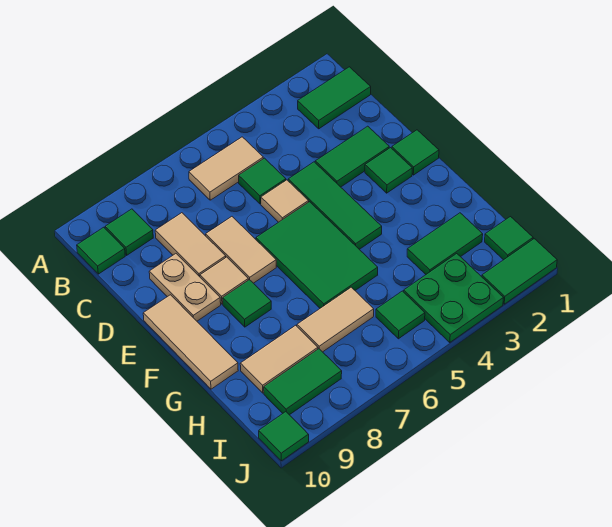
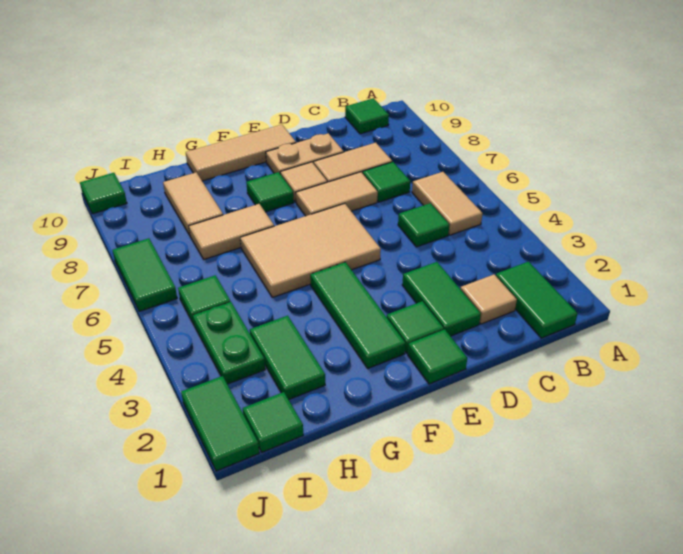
green 1x1 tile [105,209,153,255] -> green 1x1 tile moved to [363,162,410,202]
green 1x3 tile [288,162,382,249] -> green 1x3 tile turned to [310,262,405,368]
tan 1x1 tile [261,180,309,222] -> tan 1x1 tile moved to [460,275,517,324]
green 2x3 tile [256,202,378,308] -> tan 2x3 tile [240,204,381,297]
tan 1x2 tile [297,287,374,352] -> tan 1x2 tile turned to [189,204,274,259]
green 2x2 plate [404,254,503,342] -> green 1x2 plate [193,302,265,384]
green 1x2 tile [264,349,342,415] -> green 1x2 tile moved to [113,238,177,311]

